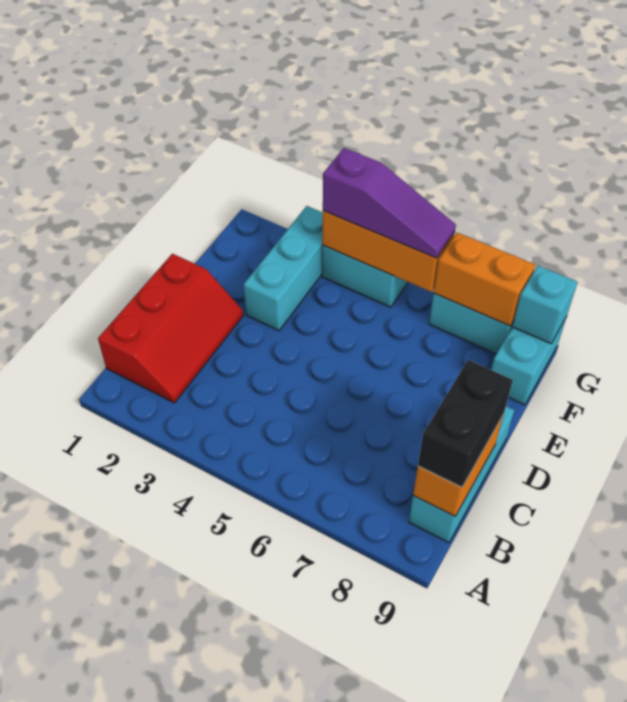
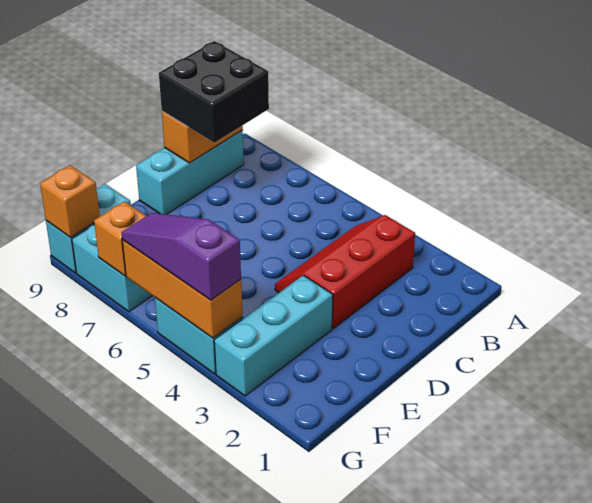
red 2x3 slope [98,254,243,403] -> red 2x3 slope moved to [275,215,415,328]
black 1x2 brick [418,360,513,487] -> black 2x2 brick [159,41,269,143]
orange 1x2 brick [434,233,535,326] -> orange 1x1 brick [94,201,146,276]
cyan 1x1 brick [512,266,577,343] -> orange 1x1 brick [40,165,100,238]

